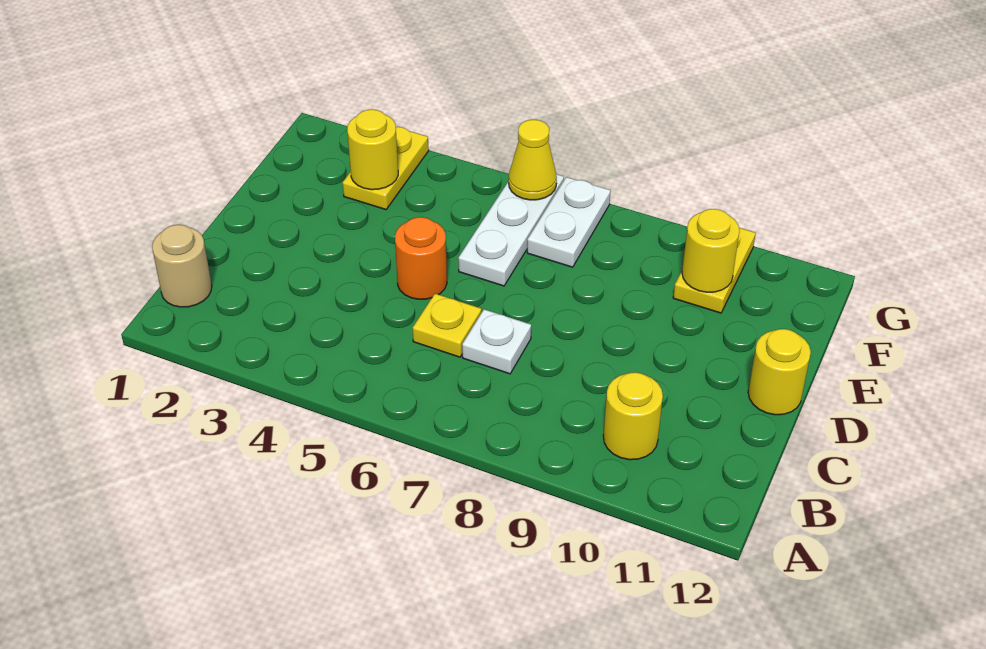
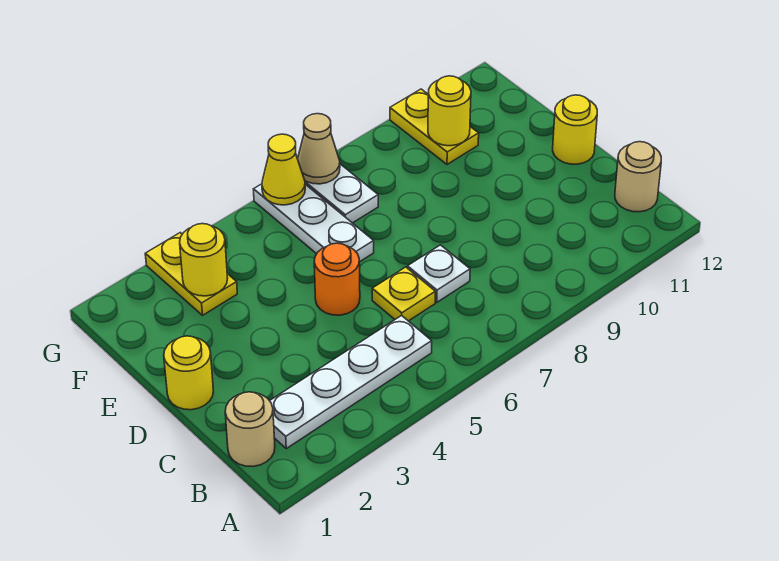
none -> white 1x4 plate [270,315,432,449]
yellow 1x1 round brick [603,372,663,460] -> yellow 1x1 round brick moved to [164,336,213,410]
none -> tan 1x1 round brick [615,142,661,212]
none -> tan 1x1 cone [298,114,340,184]

